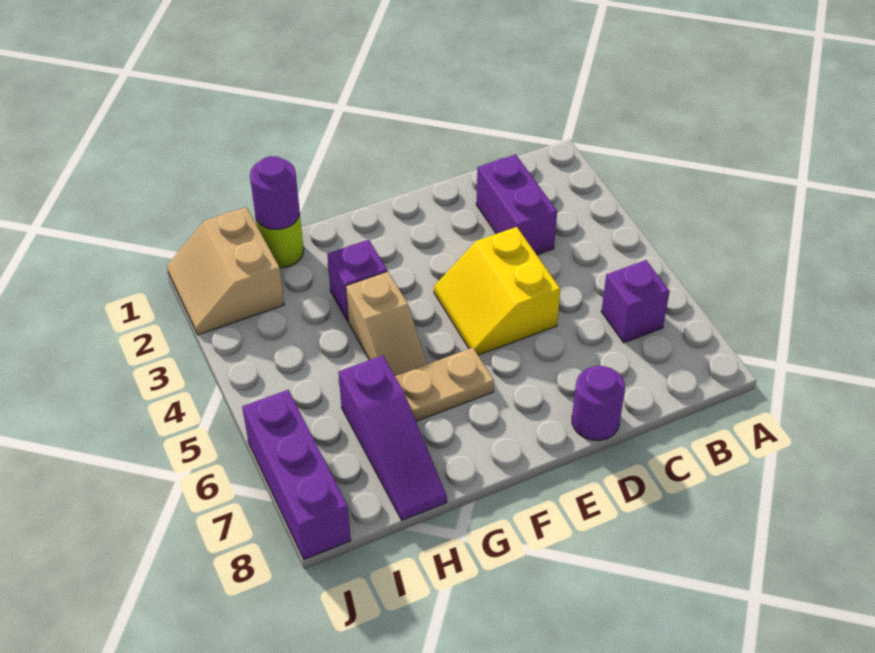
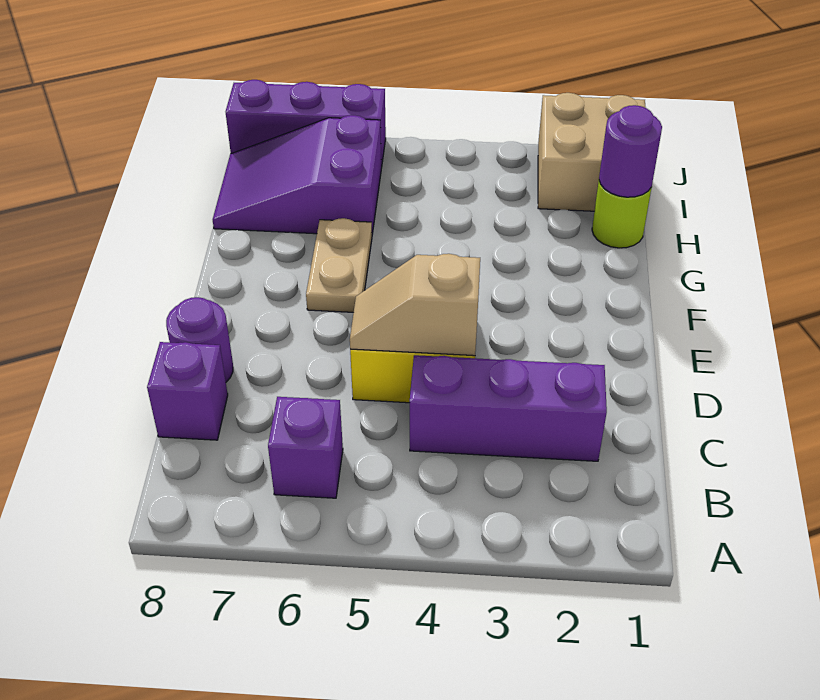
purple 1x2 brick [476,154,557,255] -> purple 1x3 brick [410,355,607,461]
purple 1x1 brick [327,240,387,321] -> purple 1x1 brick moved to [147,342,228,440]
tan 1x2 slope [346,271,427,376] -> tan 1x2 slope moved to [350,254,480,356]
purple 1x3 slope [339,355,447,520] -> purple 2x3 slope [213,115,381,234]
tan 2x2 slope [167,207,284,335] -> tan 2x2 brick [538,93,646,211]

